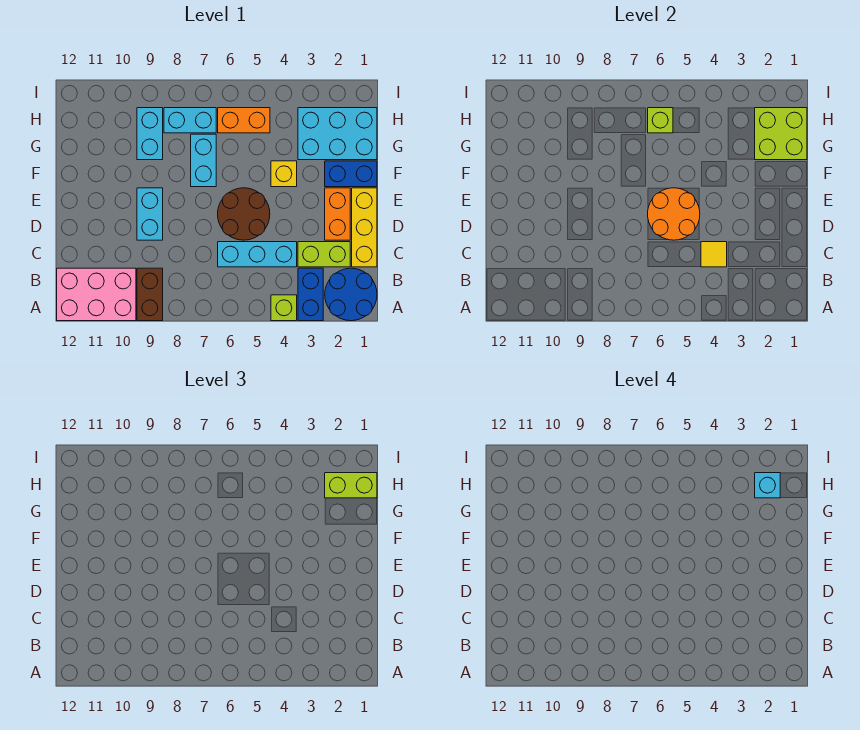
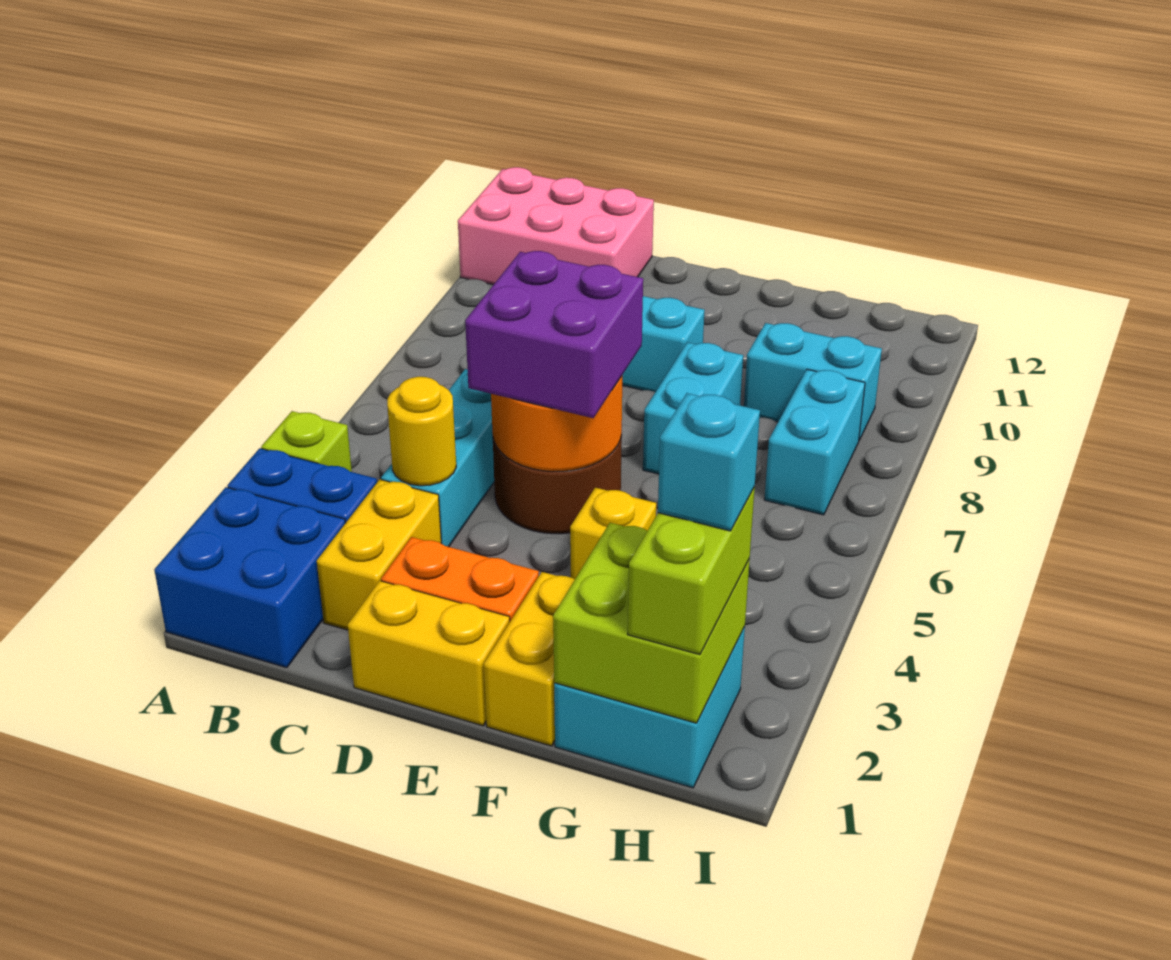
blue 2x2 round brick [325,268,377,321] -> blue 2x2 brick [154,487,345,668]
brown 1x2 brick [137,268,163,321] -> none
pink 2x3 brick [57,268,136,321] -> pink 2x3 brick turned to [458,167,654,285]
yellow 1x3 brick [352,188,377,267] -> yellow 1x2 brick [348,581,510,726]
lime 1x2 brick [298,242,350,267] -> yellow 1x2 brick [317,479,441,630]
yellow 1x1 tile [701,242,727,267] -> yellow 1x1 round brick [387,377,456,486]
none -> purple 2x2 brick [465,251,643,418]
blue 1x2 brick [325,161,377,187] -> yellow 1x2 brick [484,572,575,746]
cyan 1x2 brick [191,134,216,187] -> cyan 1x2 brick turned to [643,342,743,474]
cyan 2x3 brick [298,108,377,160] -> cyan 2x2 brick [554,627,745,788]
orange 1x2 brick [218,108,270,133] -> none
lime 1x1 brick [648,108,673,133] -> none

